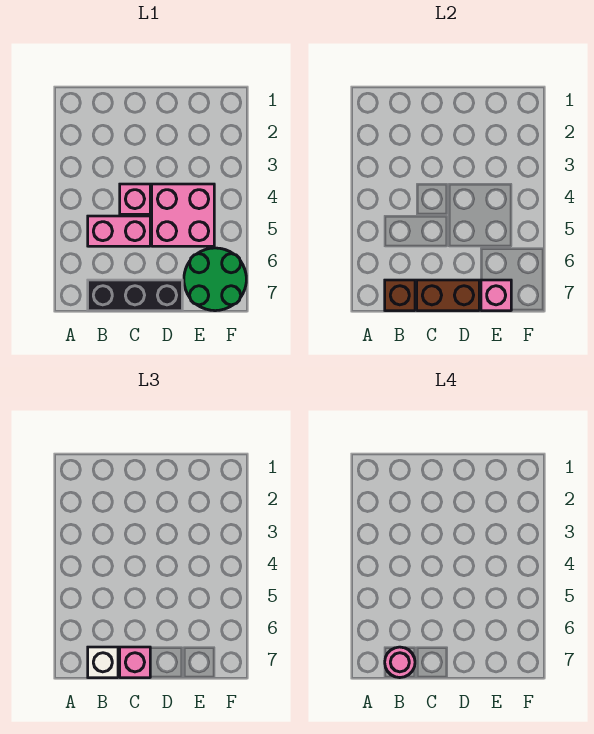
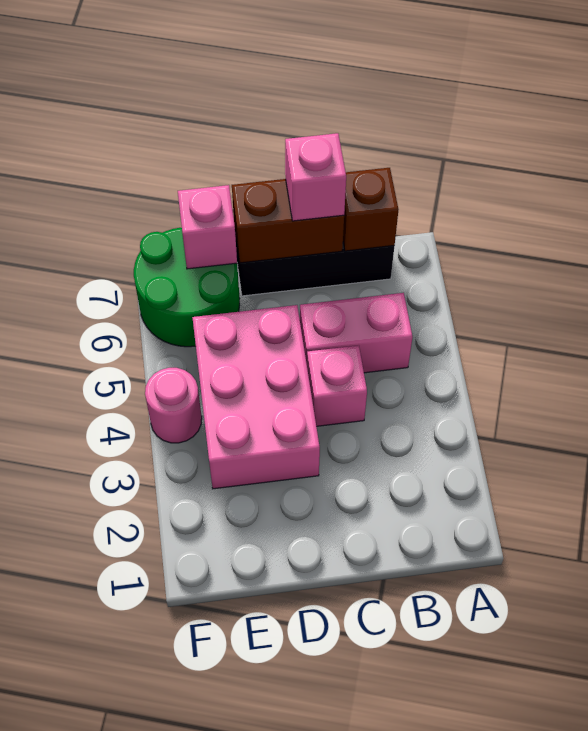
white 1x1 brick [88,647,118,678] -> none
pink 1x1 round brick [385,647,415,678] -> pink 1x1 round brick moved to [145,368,202,443]
pink 2x2 brick [152,184,214,246] -> pink 2x3 brick [192,305,320,489]

